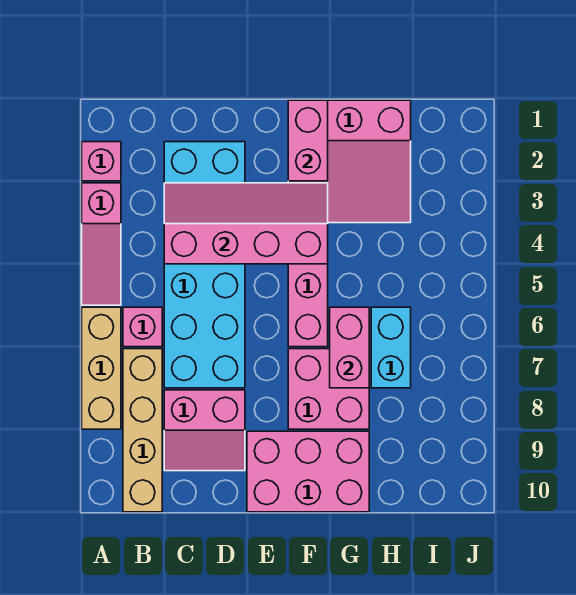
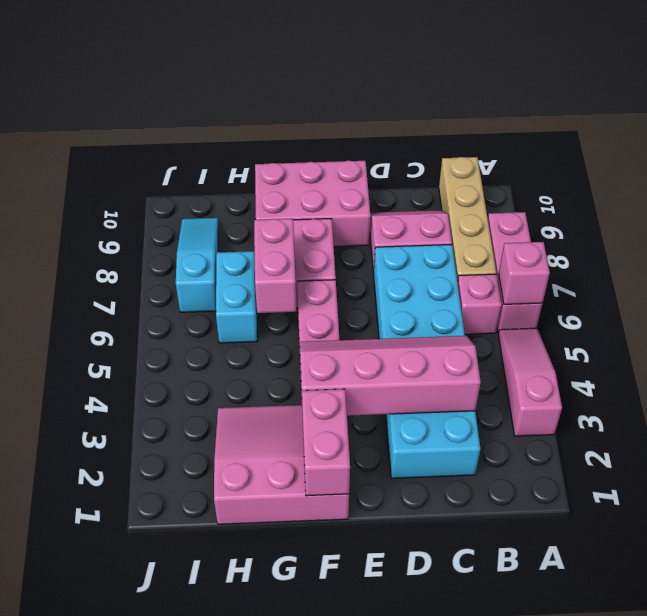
pink 1x1 brick [82,142,121,181] -> pink 1x1 brick moved to [499,242,550,304]
tan 1x3 brick [82,307,121,429] -> pink 1x3 brick [488,212,542,333]
pink 2x4 slope [164,183,328,264] -> pink 2x4 slope turned to [300,336,481,416]
none -> cyan 1x3 slope [176,218,218,312]

